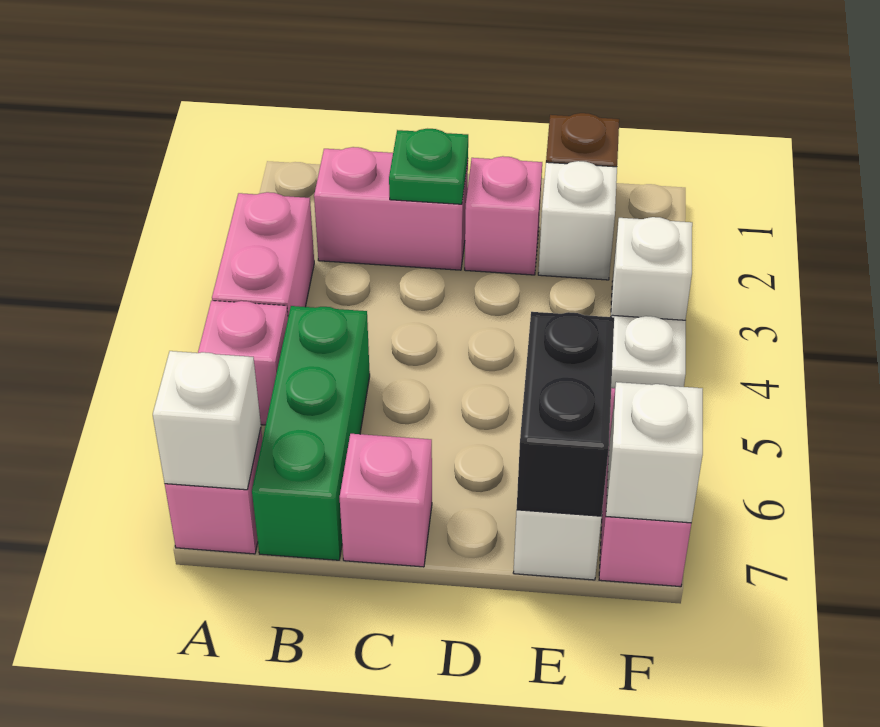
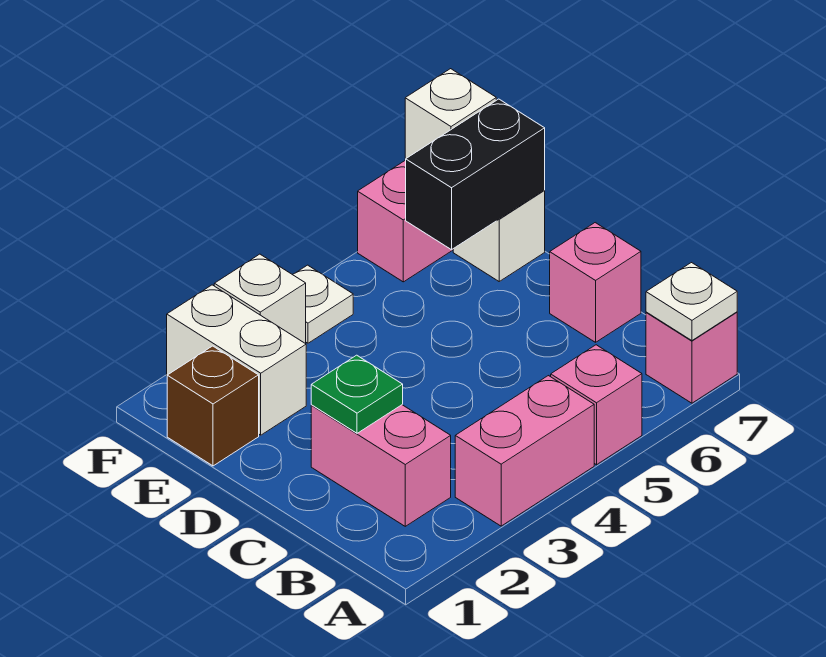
white 1x1 brick [153,351,261,490] -> white 1x1 plate [646,263,737,341]
green 1x3 brick [252,306,370,560] -> none
pink 1x1 brick [465,156,542,275] -> none
white 1x1 brick [538,161,617,280] -> white 1x2 brick [167,285,306,435]

